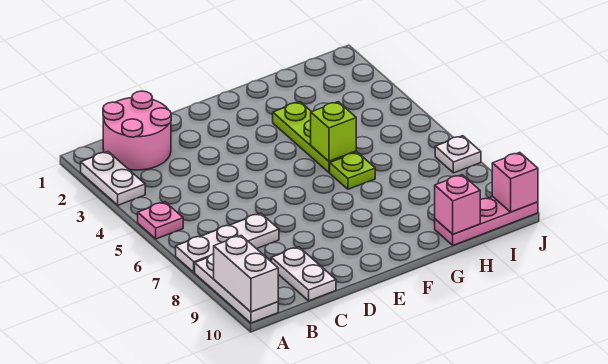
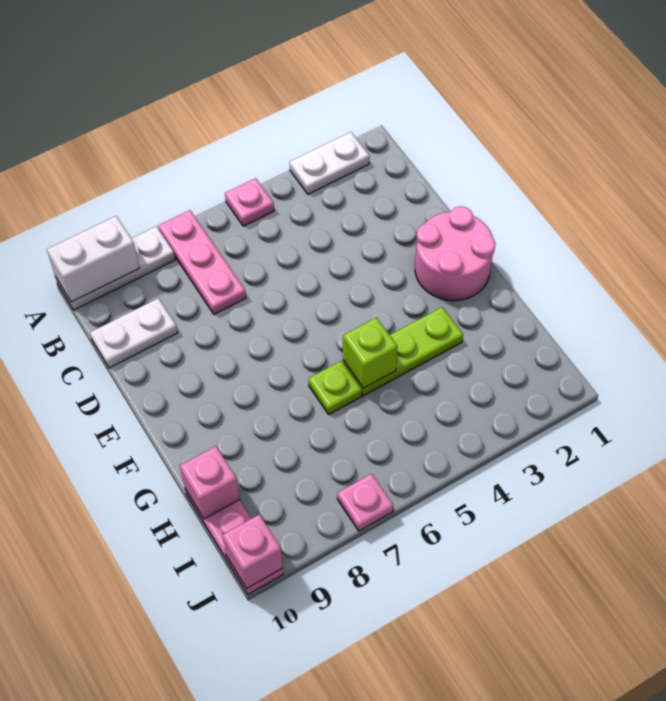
white 1x3 plate [176,213,279,273] -> pink 1x3 plate [158,210,246,315]
pink 2x2 round brick [103,91,171,170] -> pink 2x2 round brick moved to [415,206,496,301]
white 1x1 plate [435,136,481,173] -> pink 1x1 plate [337,474,393,531]

